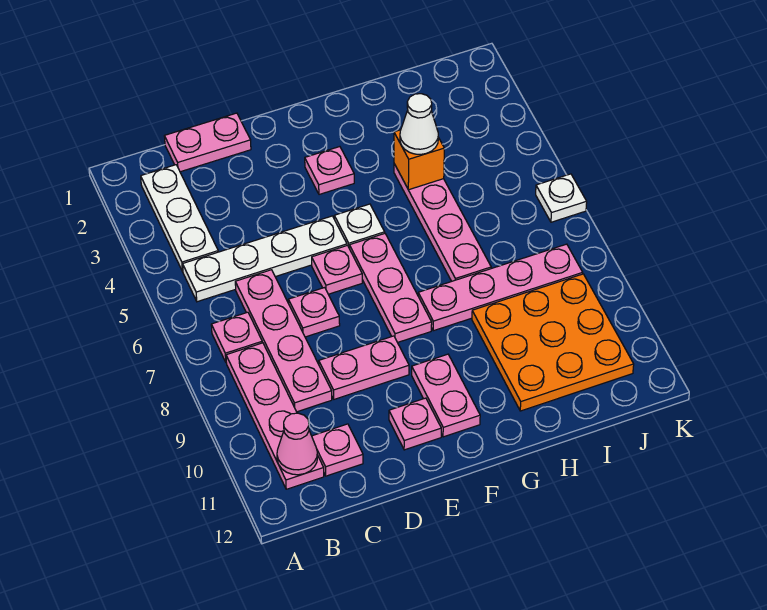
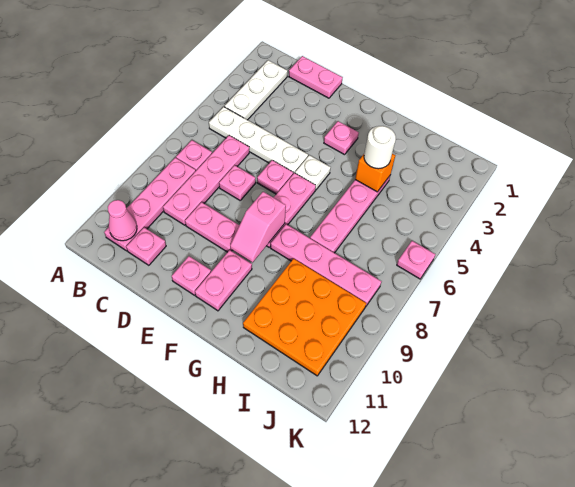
none -> pink 1x2 slope [230,192,286,262]
white 1x1 cone [400,94,438,154] -> white 1x1 round brick [364,126,396,169]
white 1x1 plate [536,174,587,222] -> pink 1x1 plate [397,241,435,279]

